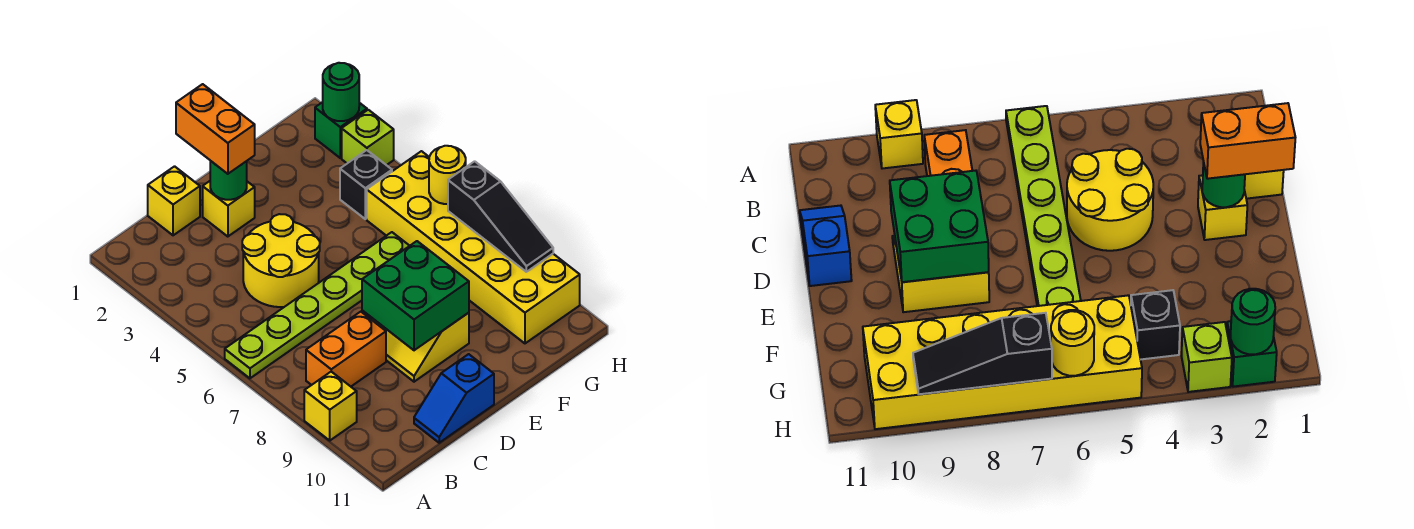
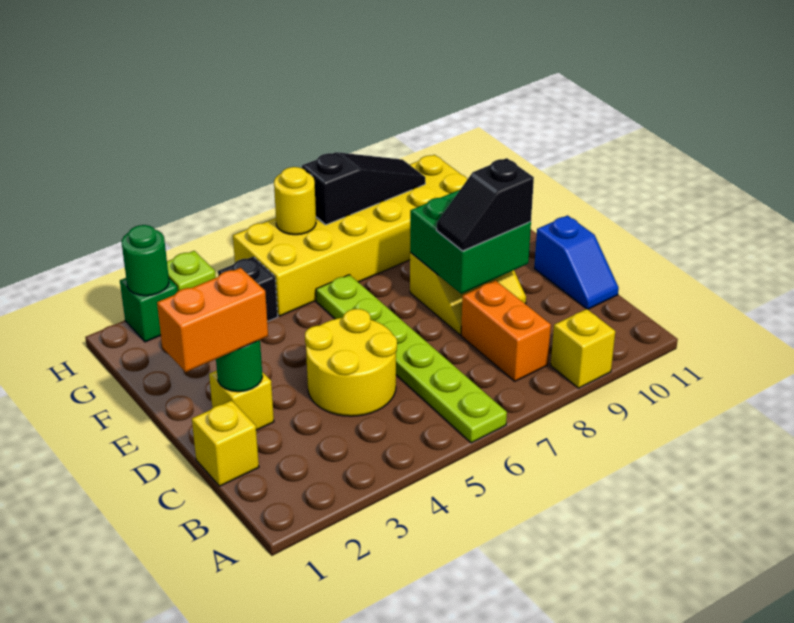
none -> black 1x2 slope [437,158,534,251]

